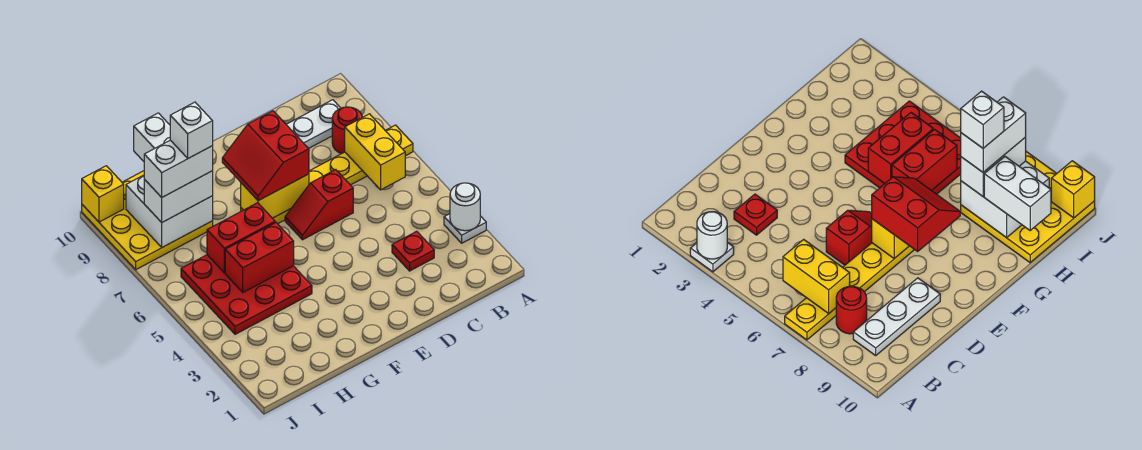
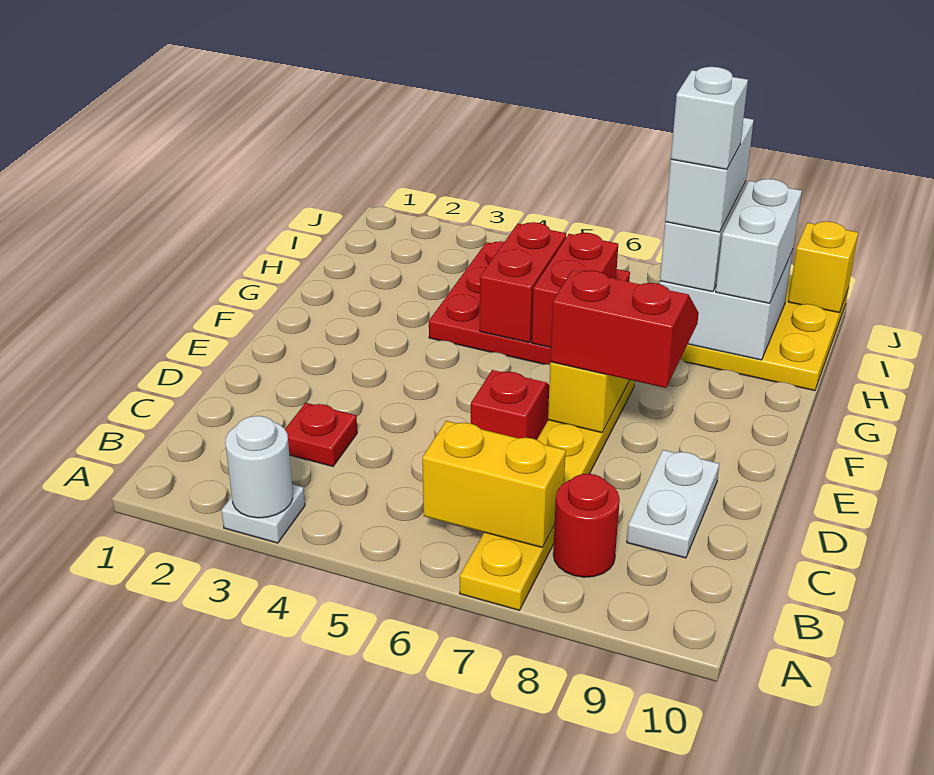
white 1x3 plate [286,100,340,148] -> white 1x2 plate [627,450,719,558]
white 1x2 brick [134,113,170,161] -> white 1x2 brick turned to [716,179,802,303]

